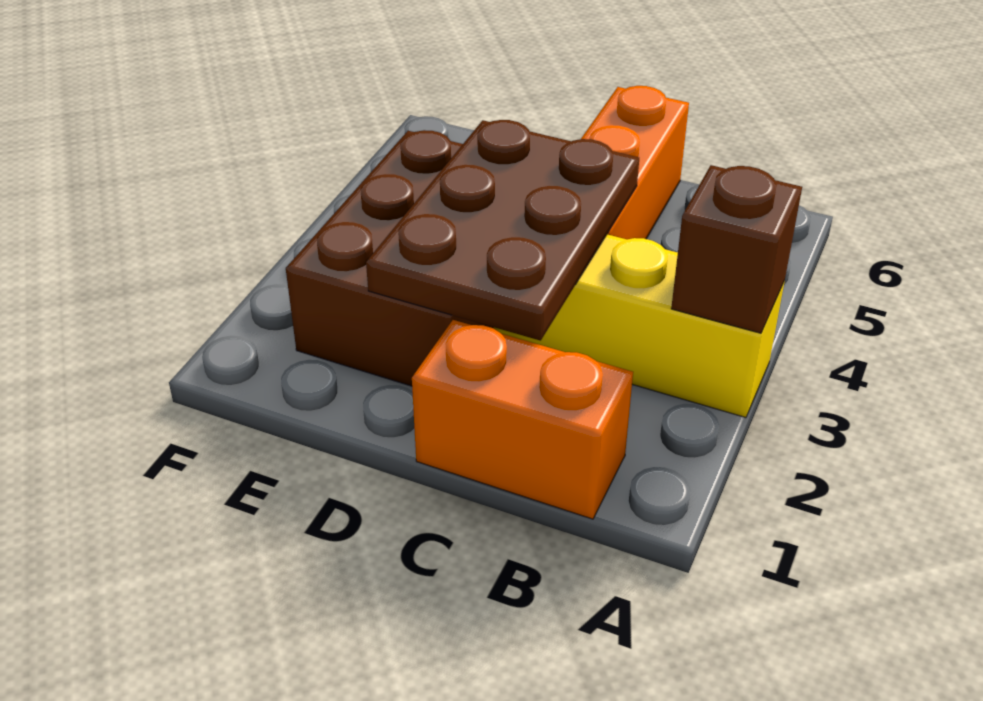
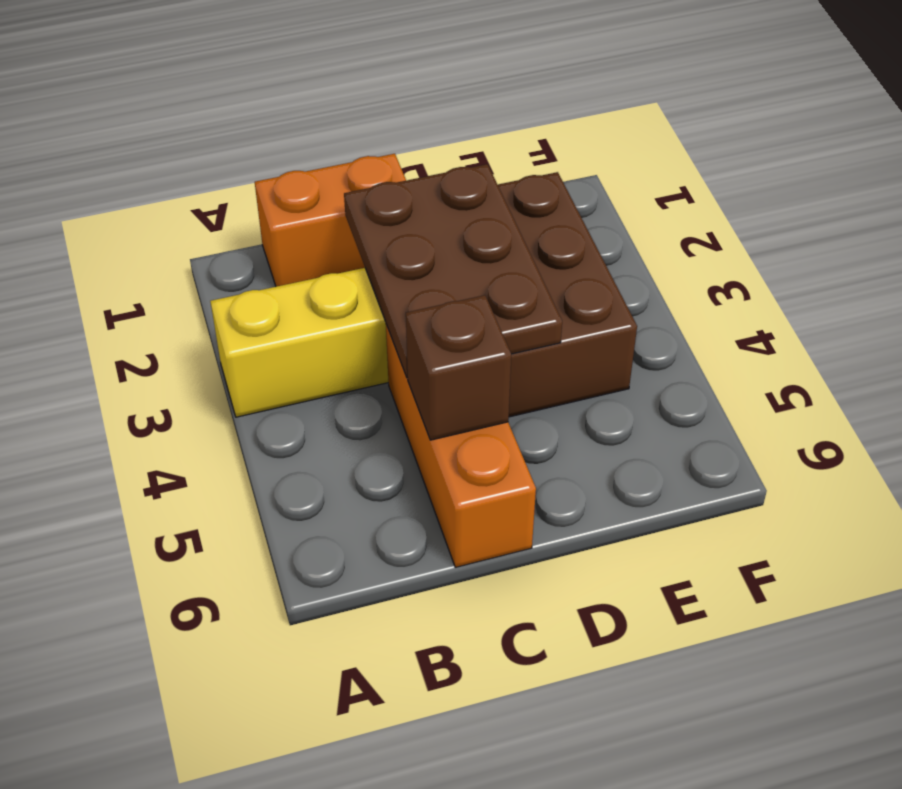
brown 1x1 brick [671,165,802,333] -> brown 1x1 brick moved to [406,295,511,440]

